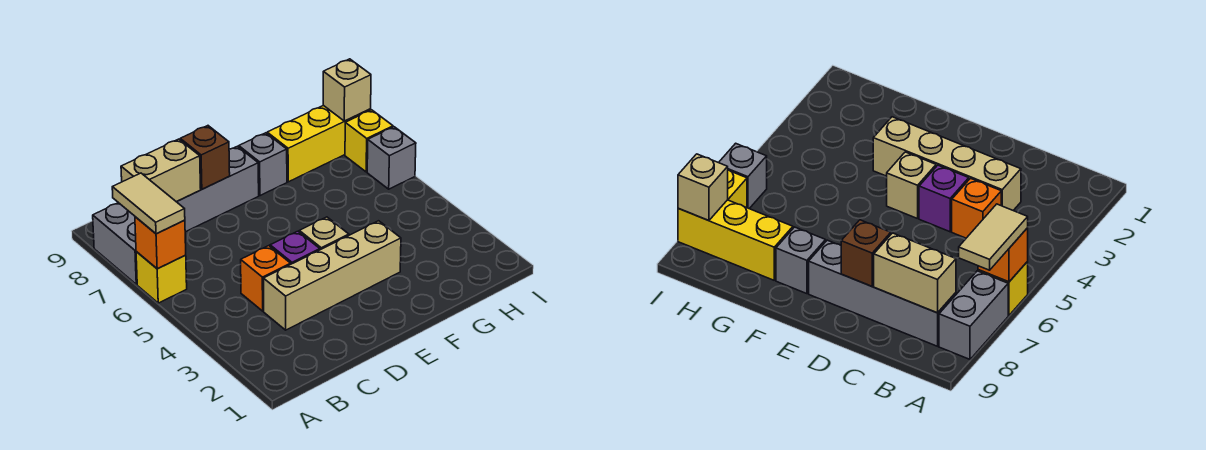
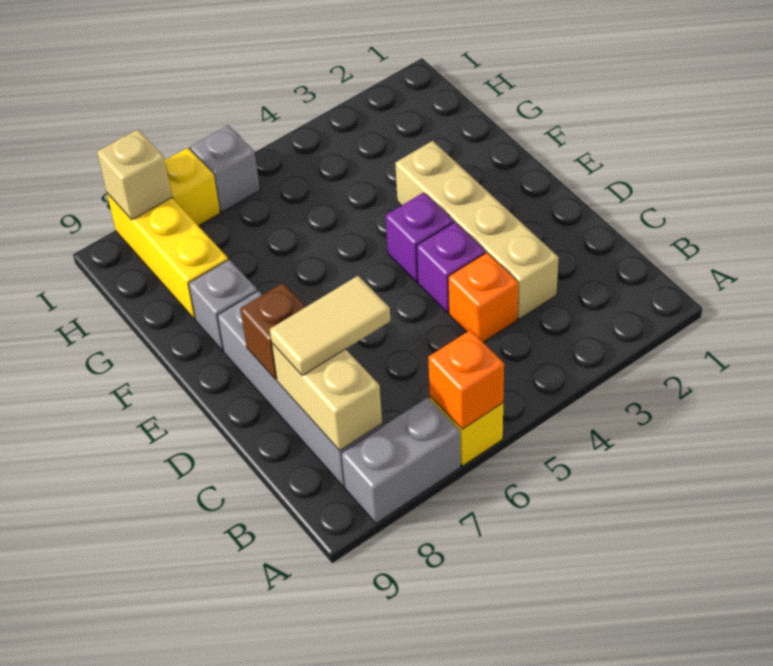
tan 1x2 tile [112,173,185,234] -> tan 1x2 tile moved to [270,276,391,376]
tan 1x1 brick [299,217,349,250] -> purple 1x1 brick [386,193,453,282]

